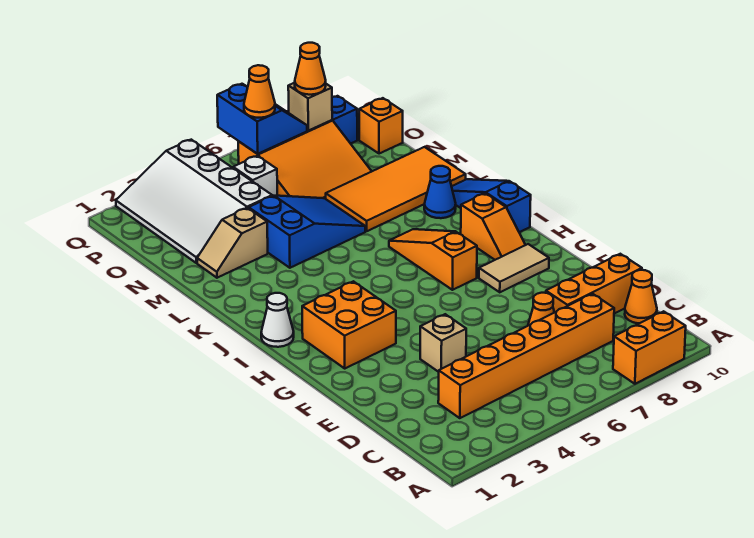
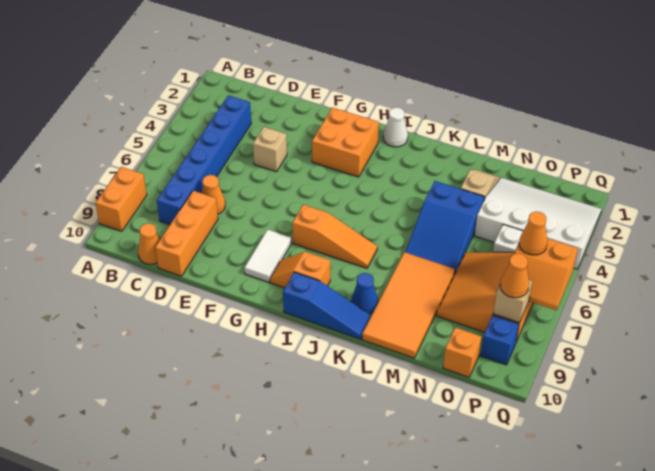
orange 1x6 brick [438,294,614,418] -> blue 1x6 brick [157,95,251,225]
tan 1x2 tile [479,244,549,292] -> white 1x2 tile [244,229,291,282]
blue 2x2 slope [217,84,307,154] -> orange 2x2 slope [514,238,578,310]

